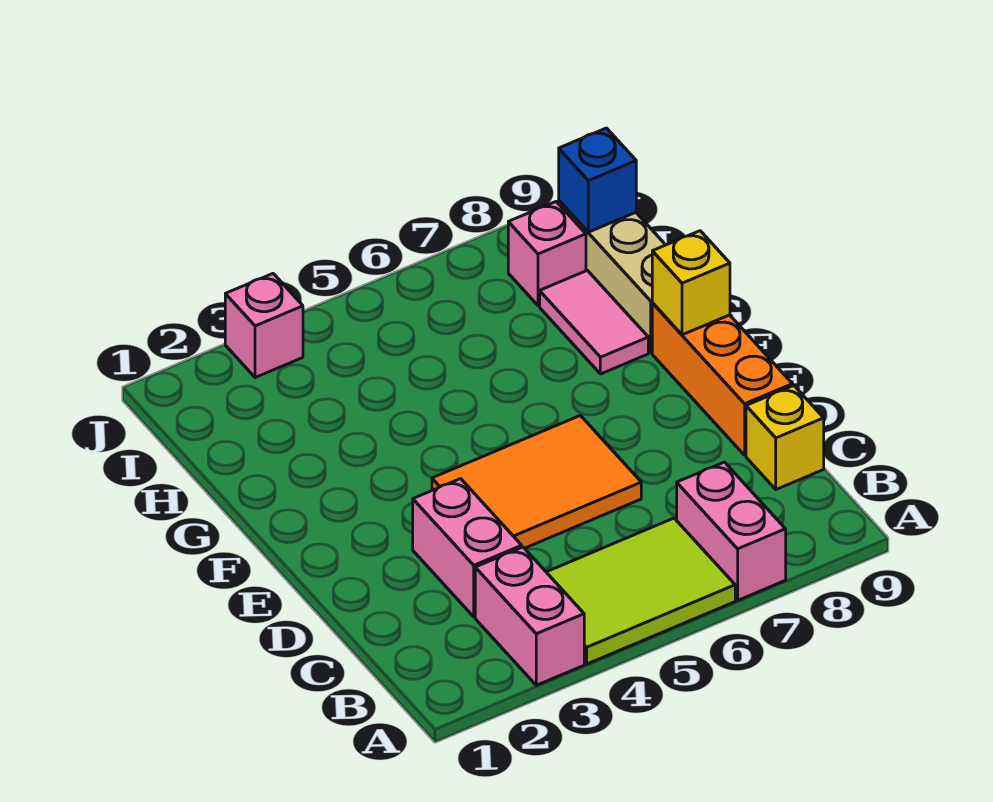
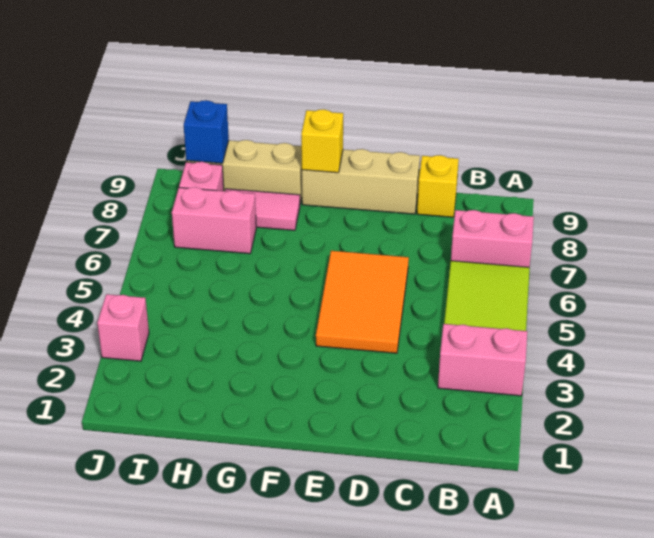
pink 1x2 brick [413,479,522,617] -> pink 1x2 brick moved to [172,187,256,254]
orange 1x3 brick [652,303,792,455] -> tan 1x3 brick [302,149,420,214]

